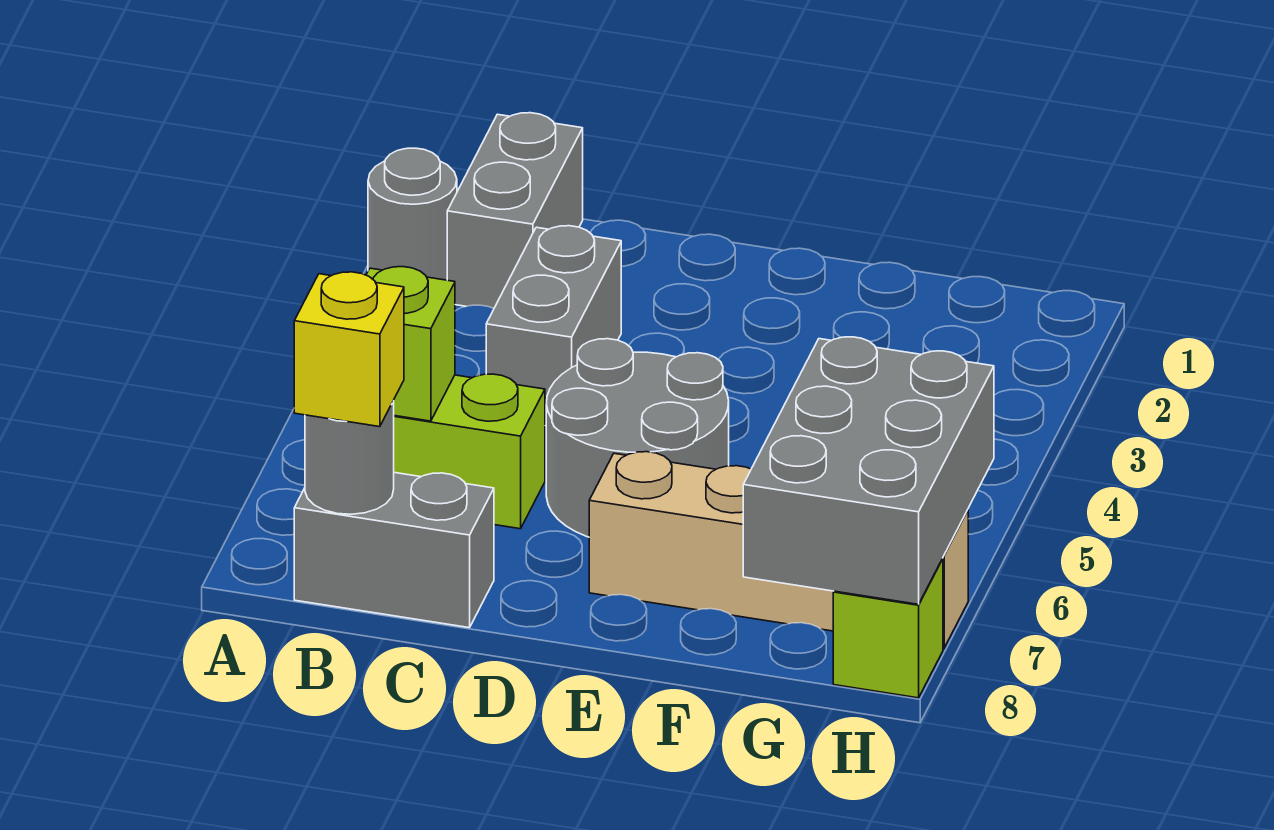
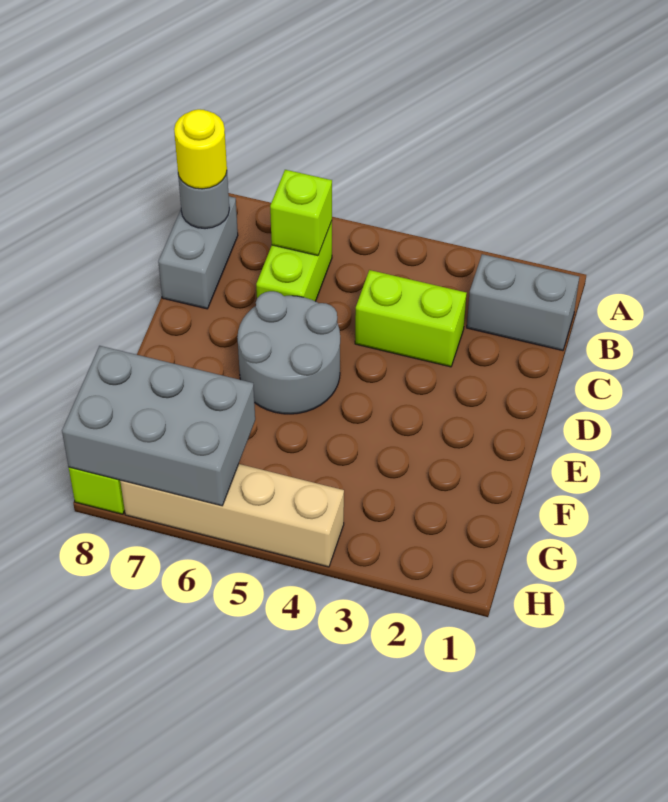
grey 1x1 round brick [368,148,457,280] -> none
yellow 1x1 brick [294,272,404,427] -> yellow 1x1 round brick [174,109,227,189]
grey 1x2 brick [486,226,621,426] -> lime 1x2 brick [355,270,467,367]
tan 1x4 brick [589,452,968,648] -> tan 1x4 brick turned to [120,464,344,567]

